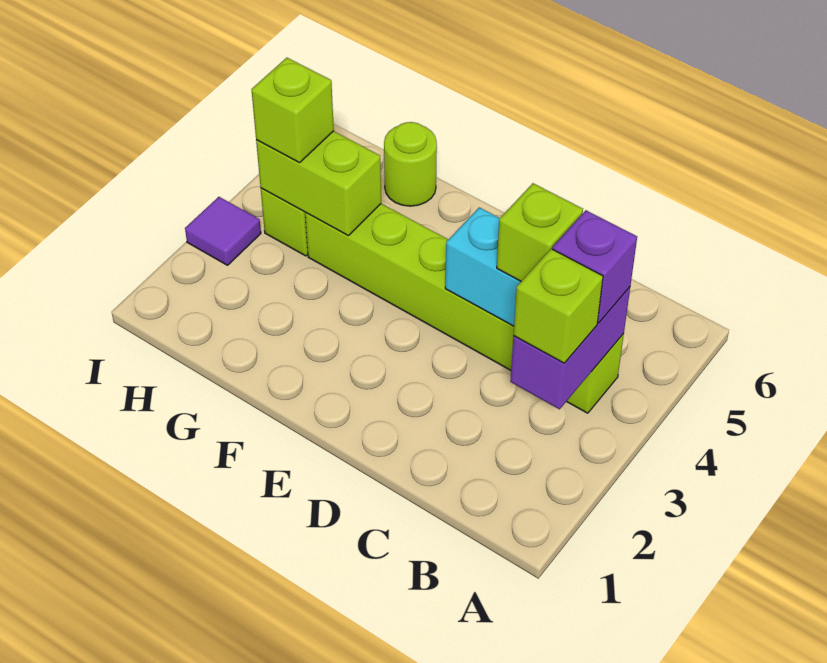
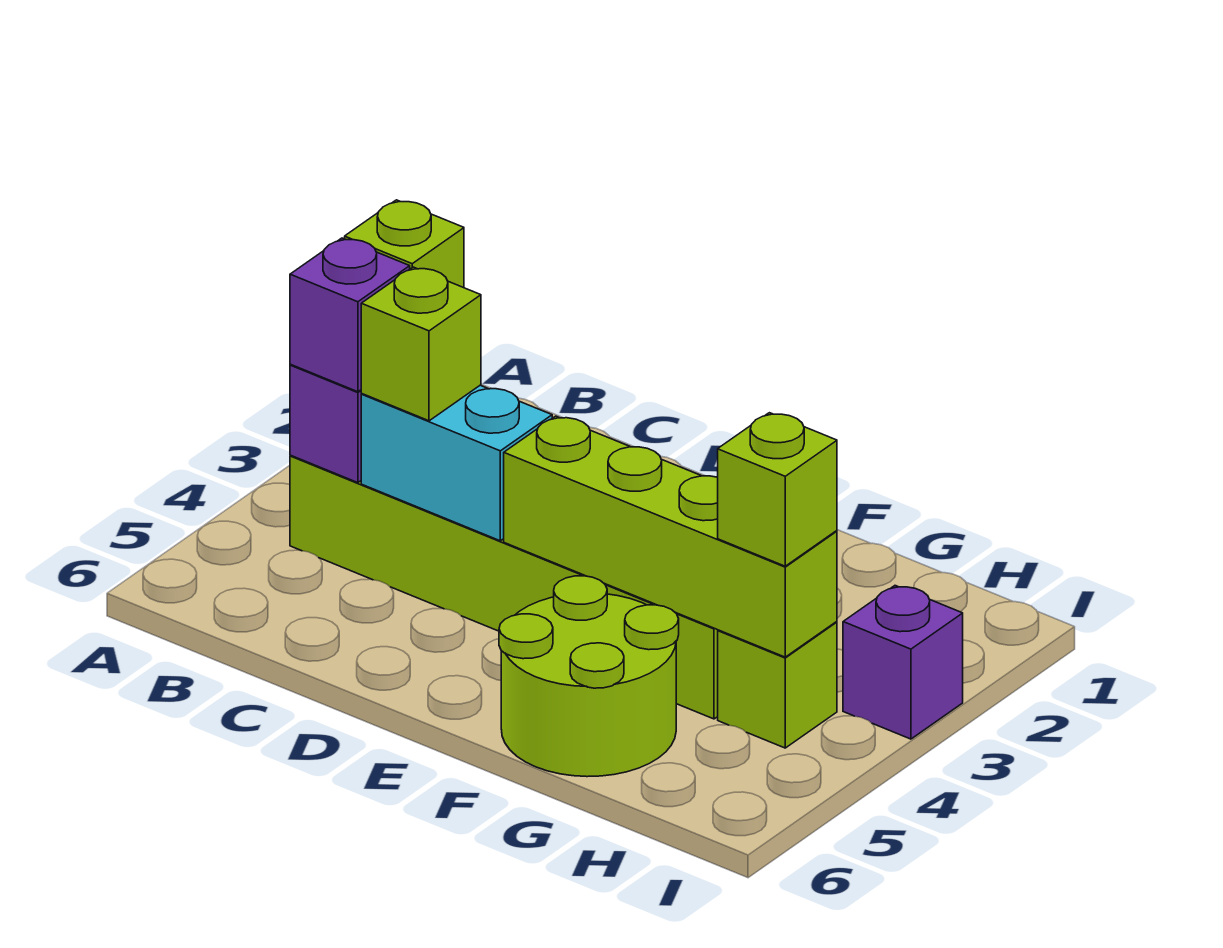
lime 1x2 brick [256,131,381,236] -> lime 1x4 brick [504,416,837,657]
lime 1x1 round brick [384,122,437,206] -> lime 2x2 round brick [499,576,679,777]
purple 1x1 tile [185,197,261,265] -> purple 1x1 brick [843,586,963,739]

